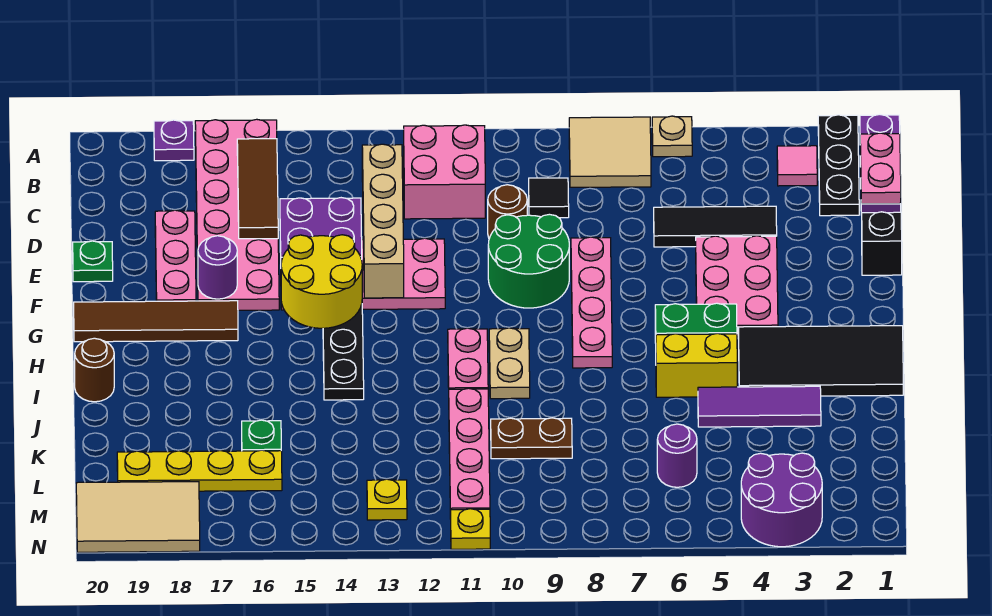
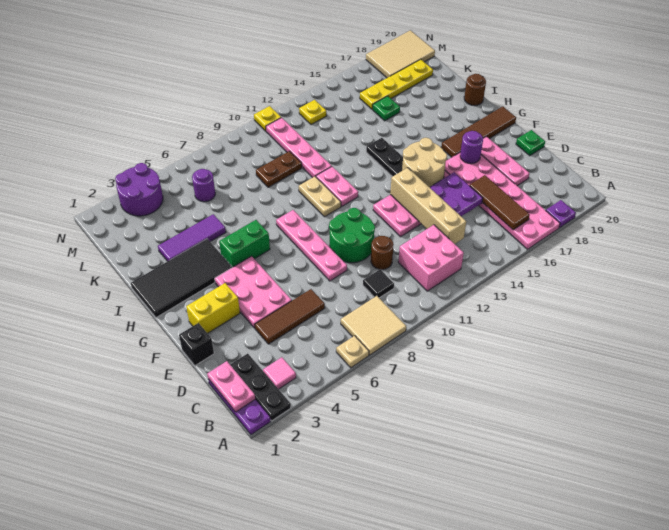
black 1x3 tile [654,206,777,247] -> brown 1x3 tile [255,289,325,344]
yellow 2x2 round brick [281,235,362,328] -> tan 2x2 round brick [402,138,447,187]
yellow 1x2 brick [656,333,737,397] -> yellow 1x2 brick moved to [186,283,240,333]

